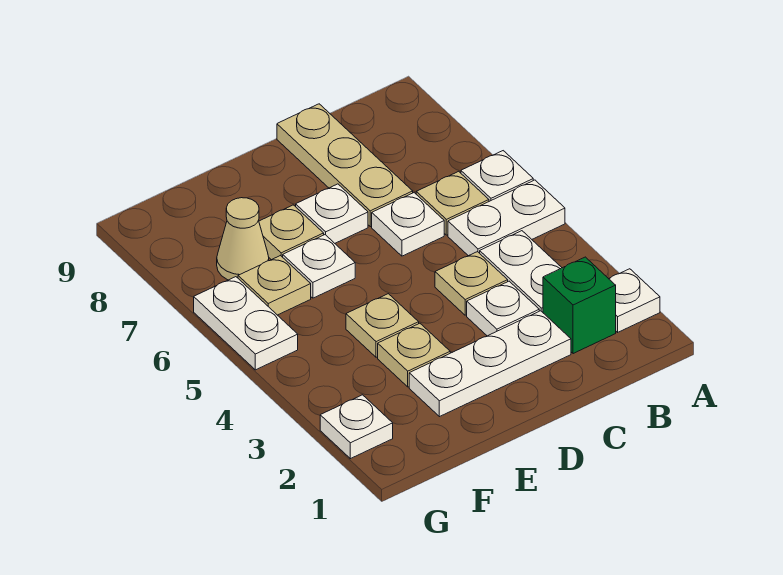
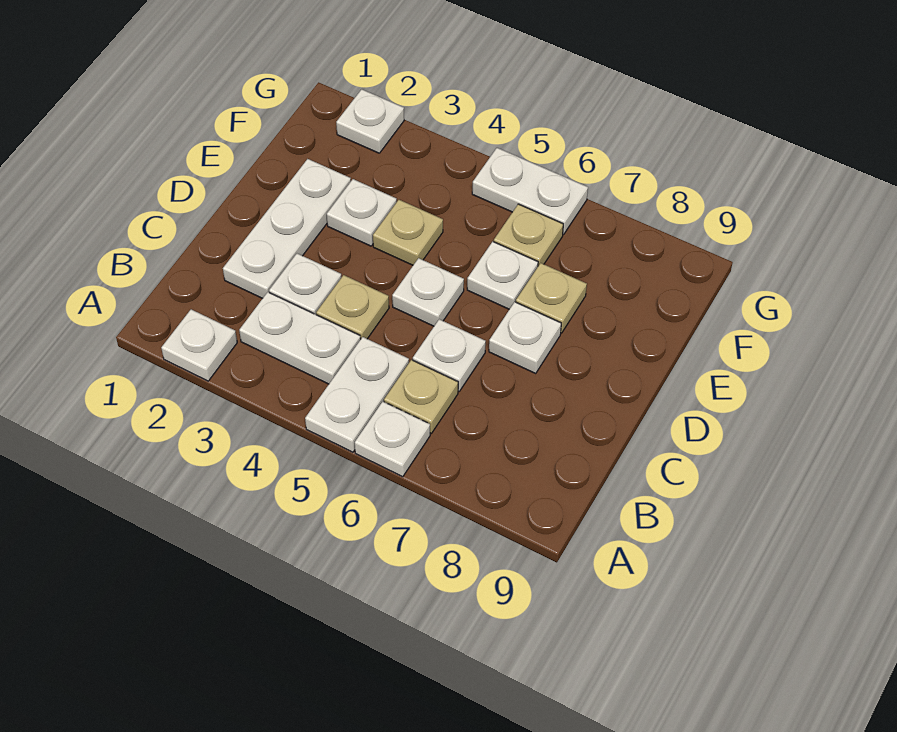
green 1x1 brick [543,257,616,354] -> none
tan 1x3 plate [277,104,413,227] -> none
none -> white 1x1 plate [392,258,464,326]
tan 1x1 plate [378,323,450,387] -> white 1x1 plate [327,179,397,246]
tan 1x1 cone [217,198,269,280] -> none

